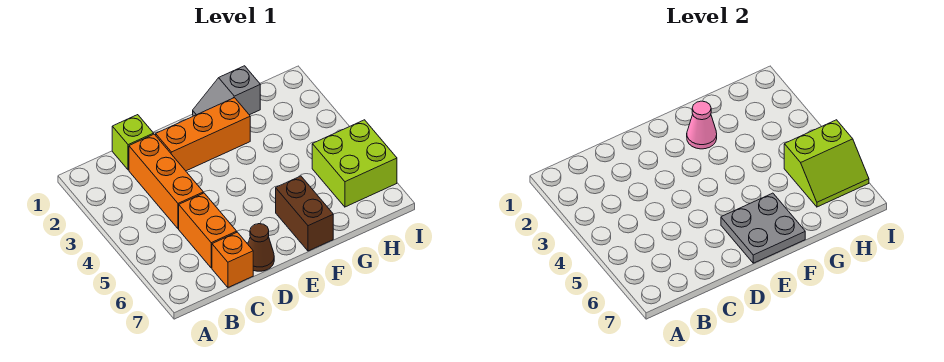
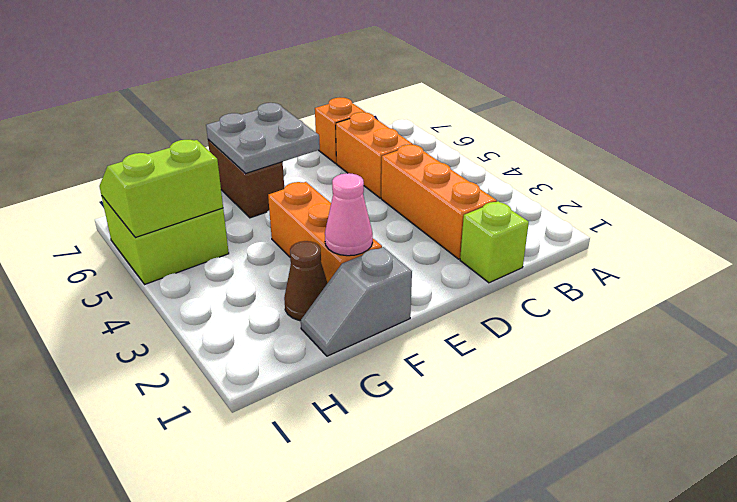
orange 1x3 brick [156,98,250,171] -> orange 1x3 brick turned to [268,182,382,283]
brown 1x1 cone [248,224,274,271] -> brown 1x1 cone moved to [284,241,327,321]
grey 1x2 slope [193,66,260,116] -> grey 1x2 slope turned to [301,247,412,356]

